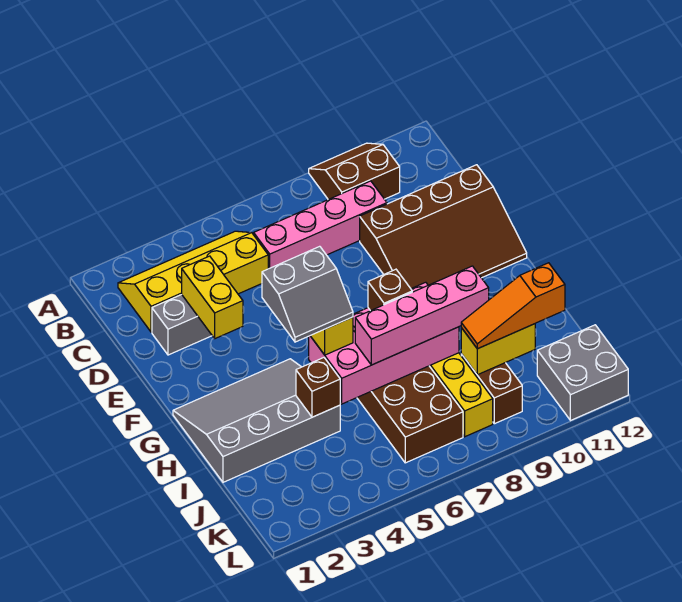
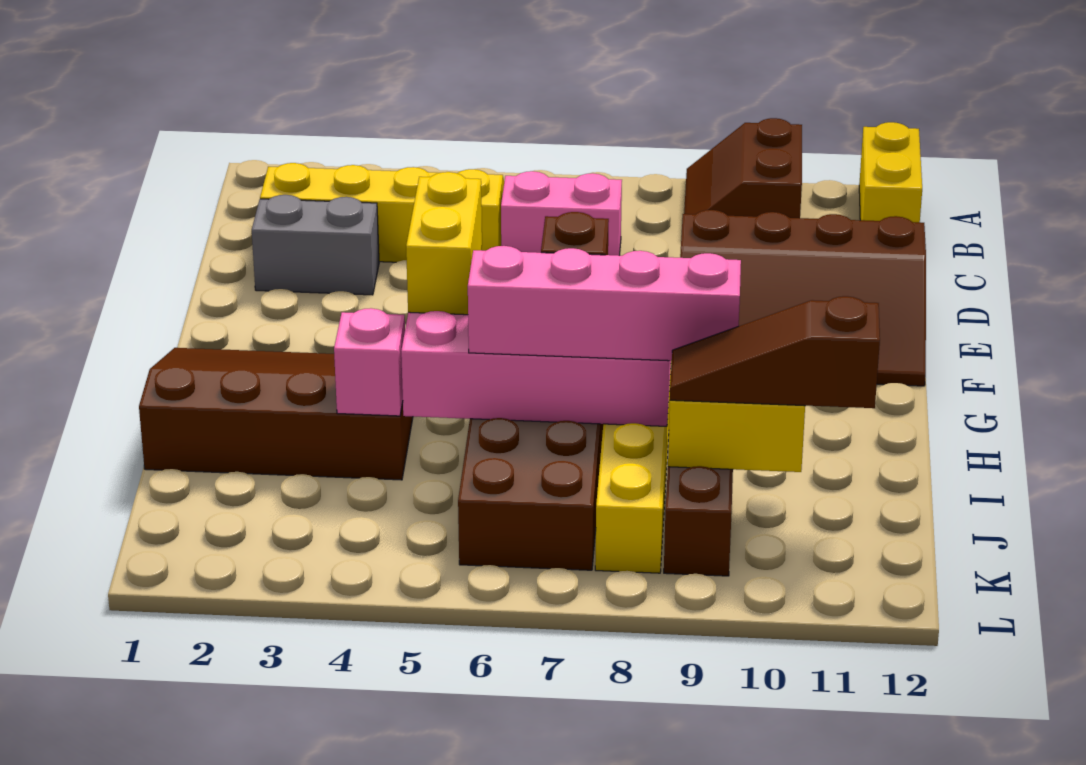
brown 2x2 slope [309,143,400,200] -> brown 2x2 slope turned to [684,118,802,218]
pink 1x4 brick [254,181,387,269] -> pink 1x2 brick [501,171,622,255]
yellow 1x2 brick [182,256,243,339] -> yellow 1x2 brick moved to [859,122,922,222]
grey 3x4 slope [173,359,340,482] -> brown 3x4 slope [139,348,413,480]
grey 2x2 slope [262,246,353,342] -> none
brown 1x1 brick [296,358,340,417] -> pink 1x1 brick [334,308,405,416]
orange 1x3 slope [461,263,565,349] -> brown 1x3 slope [670,296,880,408]
grey 2x2 brick [537,325,628,421] -> none

